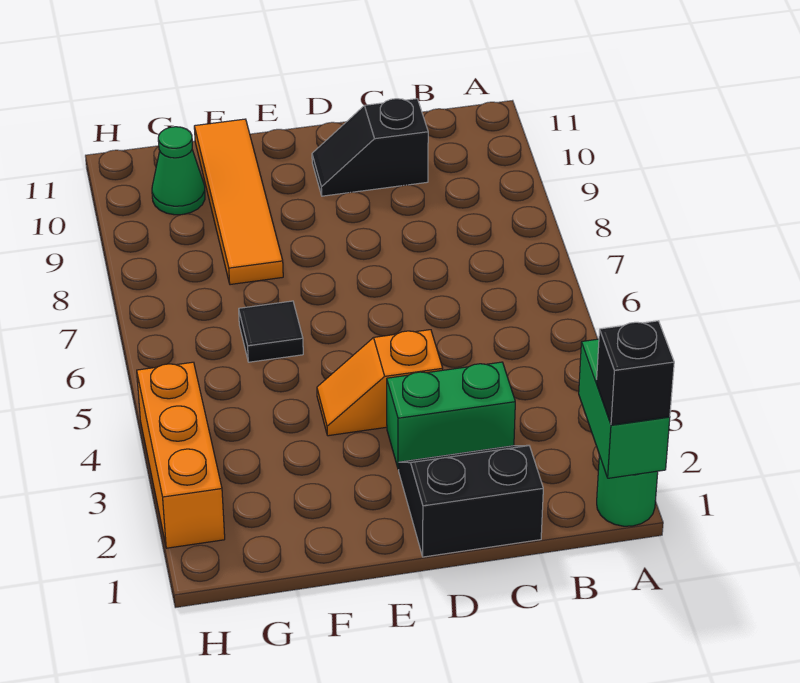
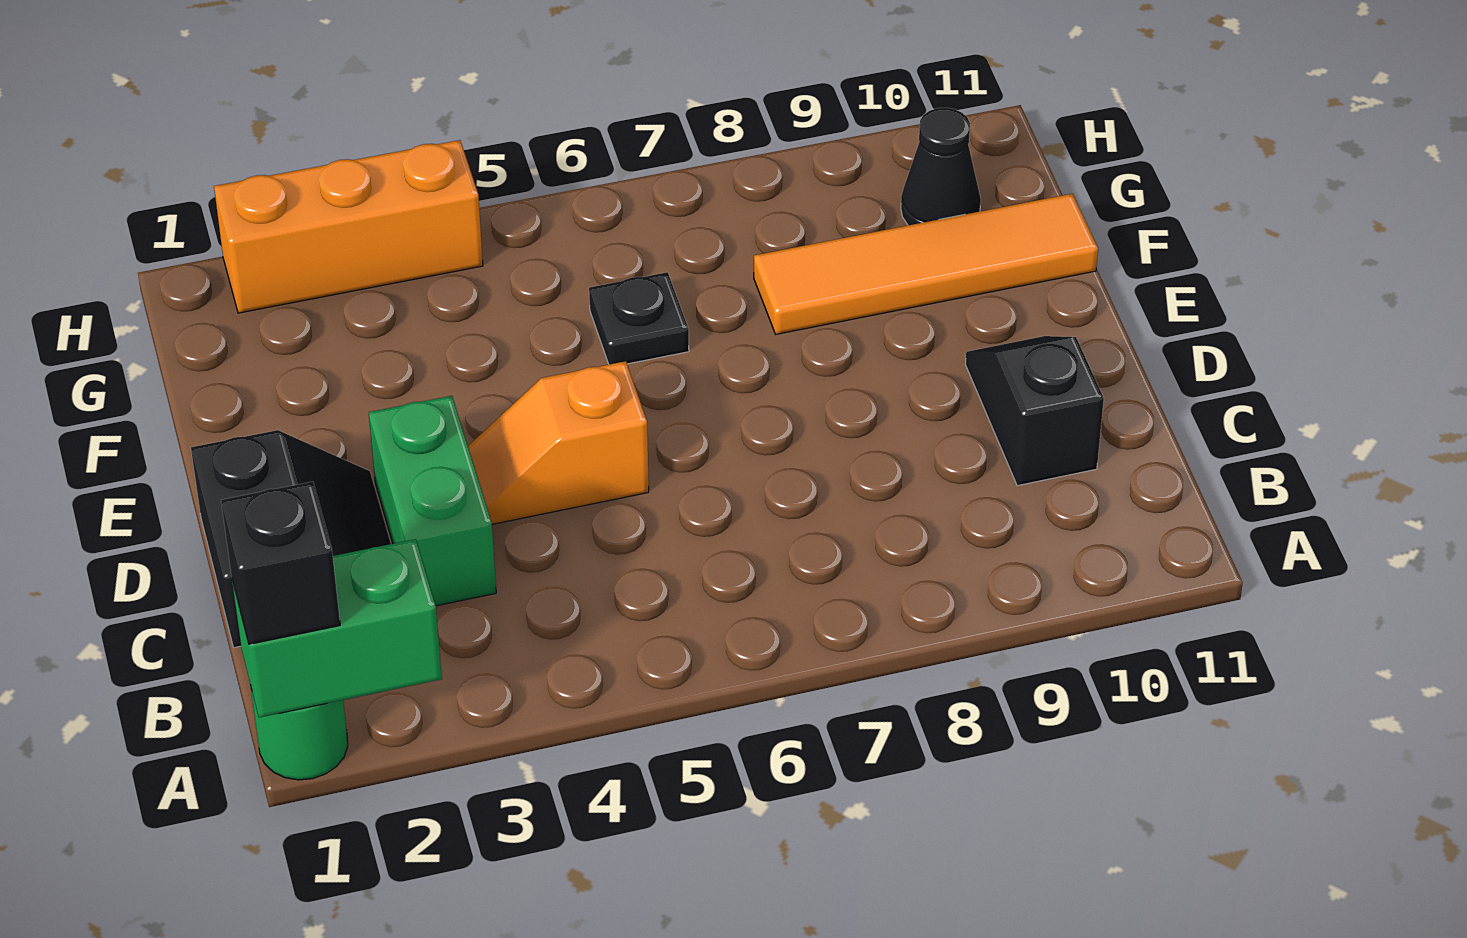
orange 1x2 slope [317,330,443,436] -> orange 1x2 slope turned to [468,361,649,524]
black 1x1 tile [239,301,303,362] -> black 1x1 plate [589,272,689,364]
green 1x1 cone [152,127,205,215] -> black 1x1 cone [901,108,981,225]

